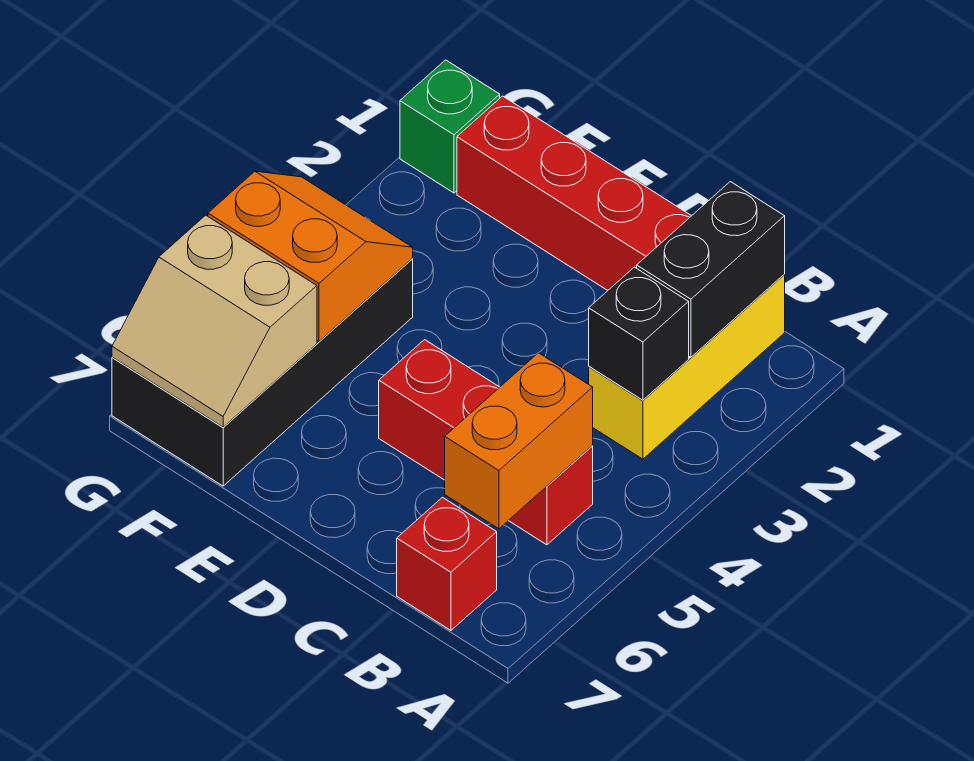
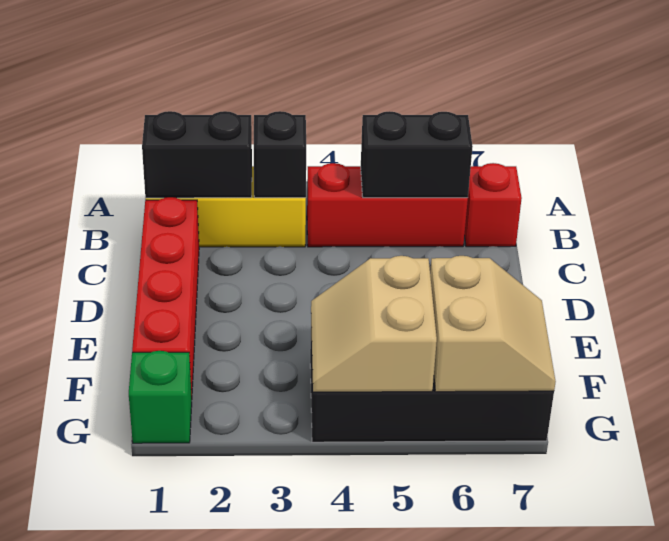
red 1x3 brick [379,340,593,545] -> red 1x3 brick turned to [307,163,468,247]
orange 1x2 brick [445,353,593,529] -> black 1x2 brick [361,111,473,198]
orange 2x2 slope [208,171,413,341] -> tan 2x2 slope [311,256,437,392]

